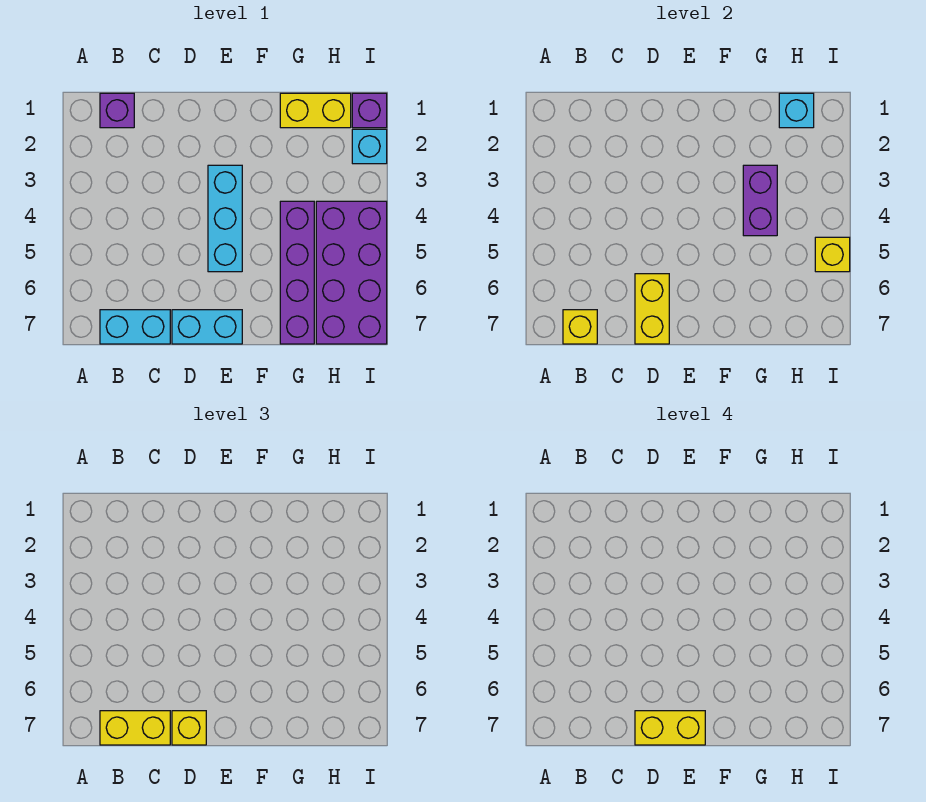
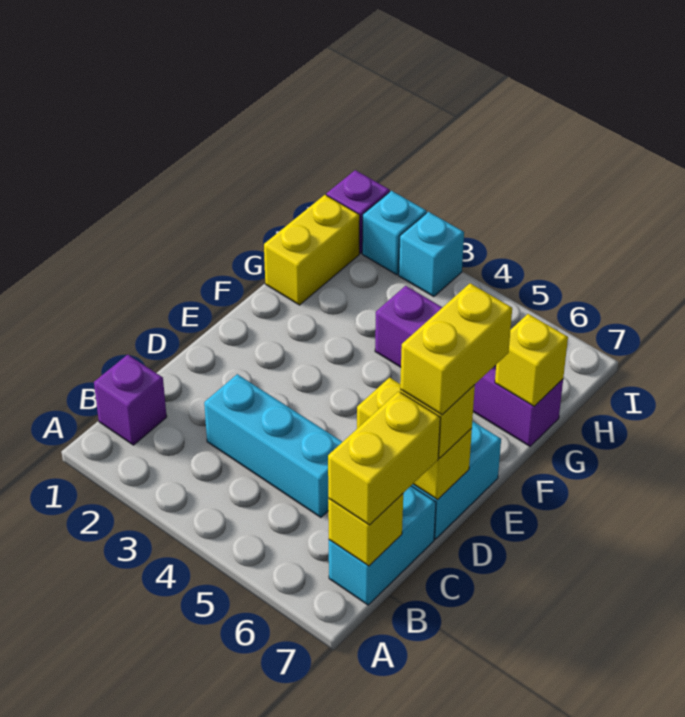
cyan 1x3 brick [208,165,242,272] -> cyan 1x3 brick moved to [204,374,342,517]
purple 1x2 brick [743,165,777,236] -> none
cyan 1x1 brick [779,93,814,128] -> cyan 1x1 brick moved to [399,212,464,297]
purple 2x4 brick [316,201,387,344] -> none
yellow 1x1 brick [815,237,850,272] -> yellow 1x1 brick moved to [495,314,568,406]

